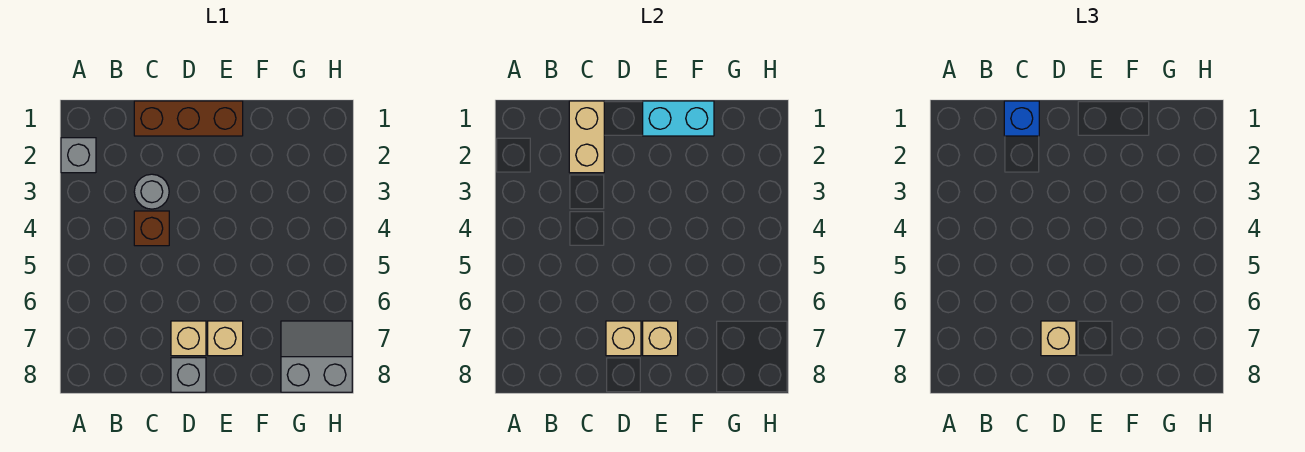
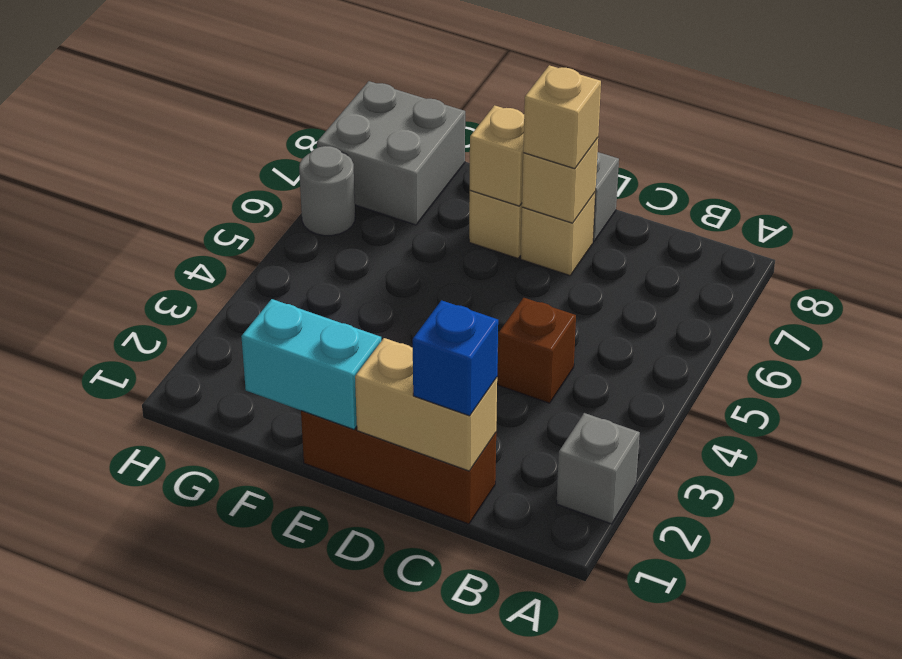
tan 1x2 brick [569,101,604,173] -> tan 1x2 brick turned to [355,338,497,471]
grey 1x1 round brick [134,174,169,209] -> grey 1x1 round brick moved to [299,146,355,236]
grey 2x2 slope [281,321,352,392] -> grey 2x2 brick [317,81,465,225]

